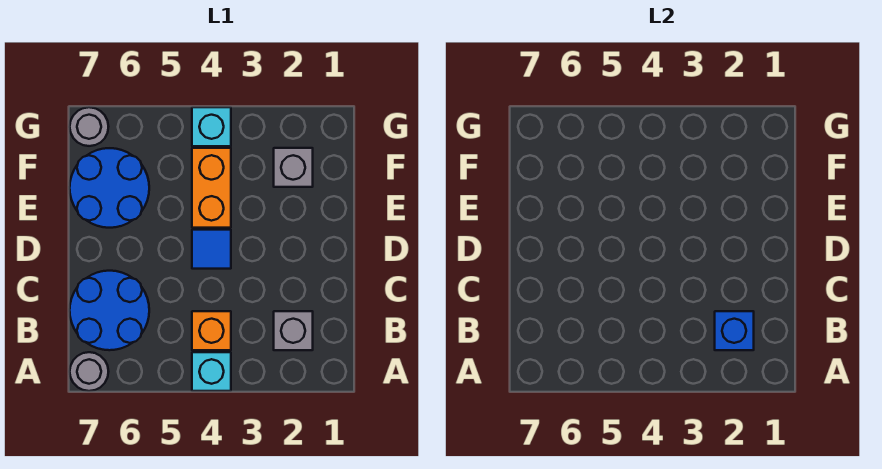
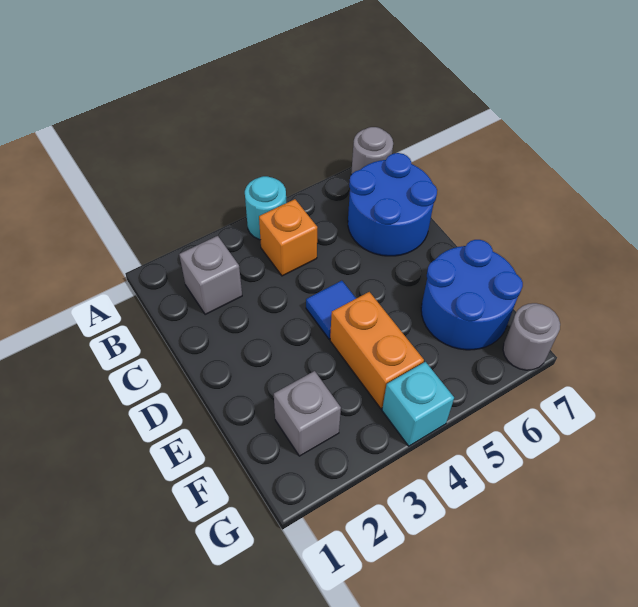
cyan 1x1 brick [192,352,231,391] -> cyan 1x1 round brick [245,176,286,240]
blue 1x1 brick [715,311,754,350] -> none

